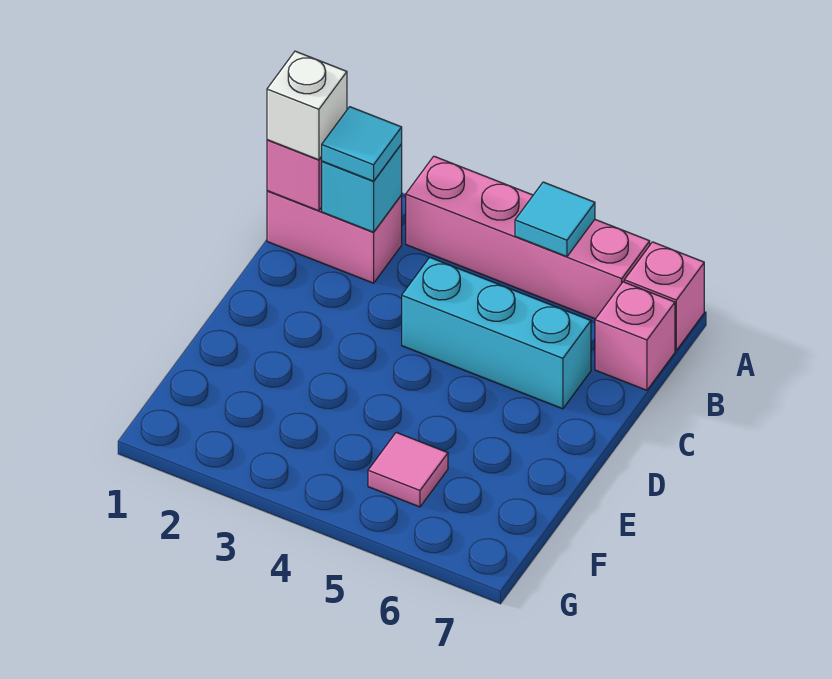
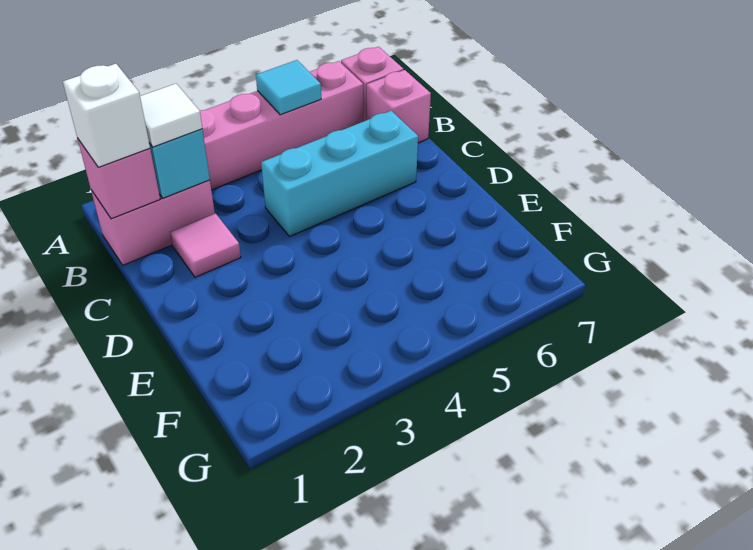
cyan 1x1 tile [322,107,402,181] -> white 1x1 tile [140,84,202,147]
pink 1x1 tile [368,432,448,507] -> pink 1x1 tile moved to [170,214,241,277]

